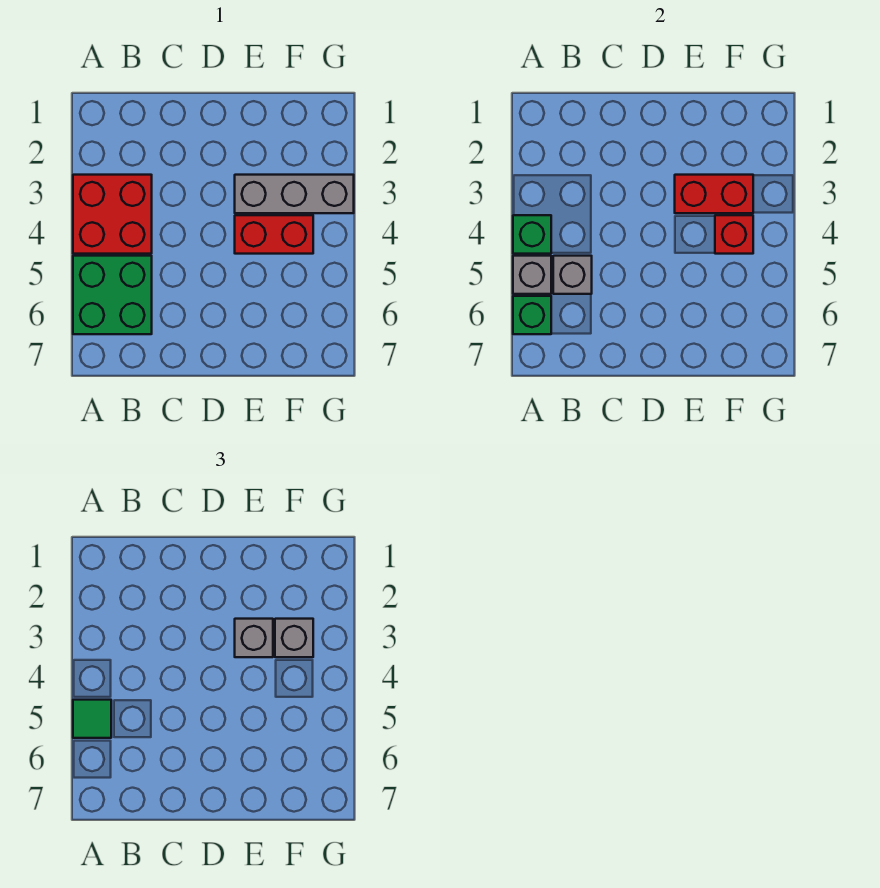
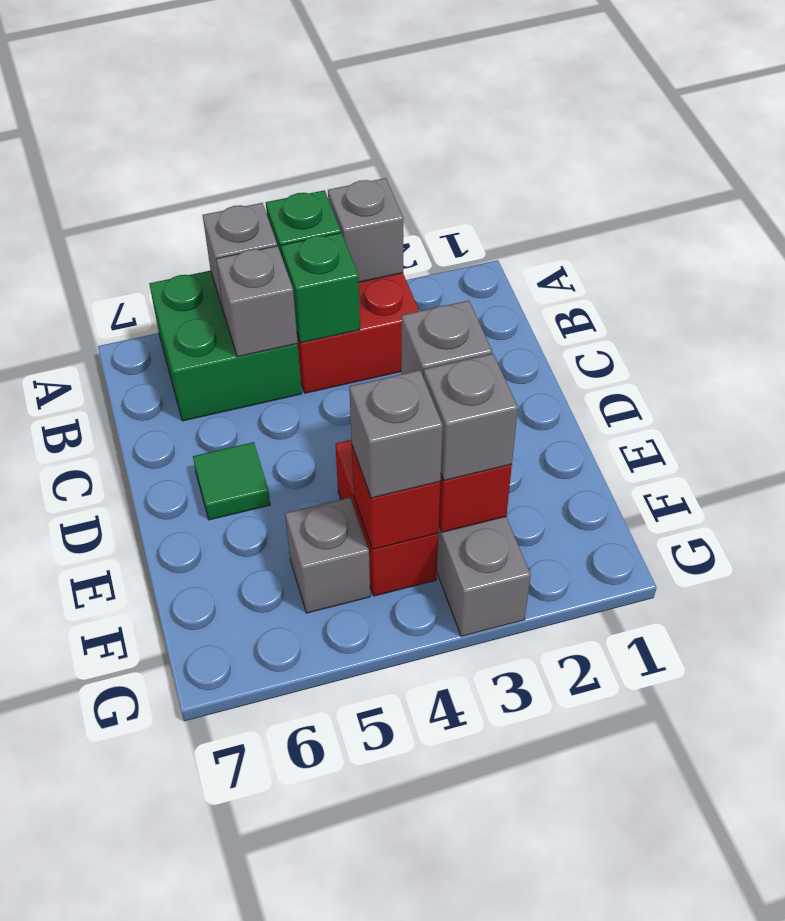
none -> grey 1x1 brick [328,178,404,282]
green 1x1 tile [73,700,111,738] -> green 1x1 tile moved to [193,442,270,520]
green 1x1 brick [513,296,551,334] -> green 1x1 brick moved to [281,233,360,343]
none -> grey 1x1 brick [349,370,443,498]
none -> grey 1x1 brick [285,498,370,613]

